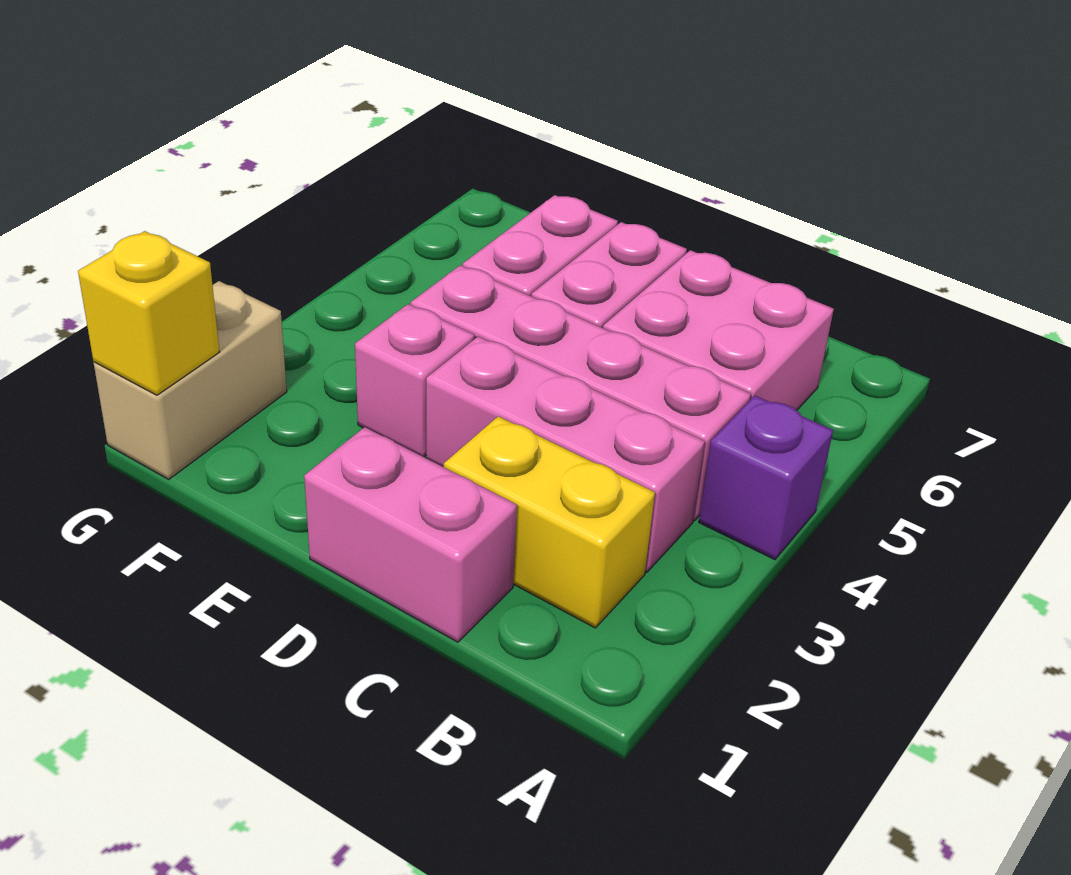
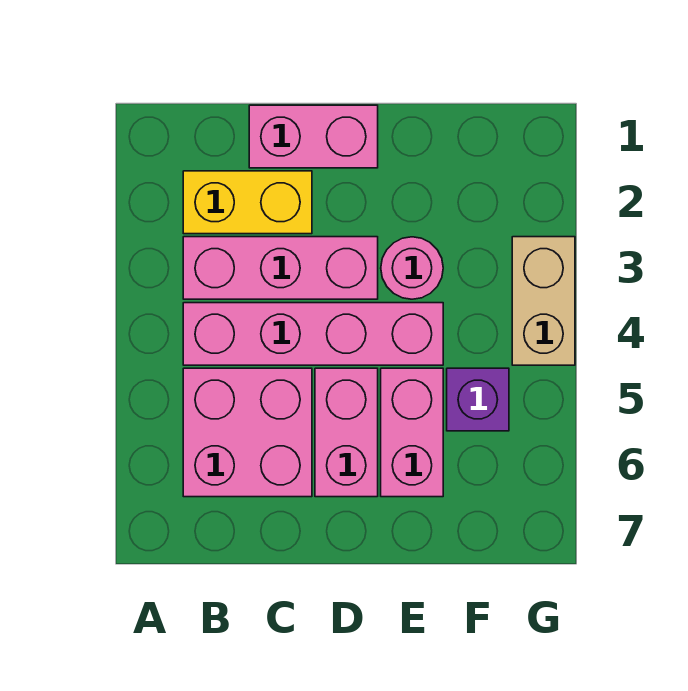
purple 1x1 brick [699,396,833,559] -> purple 1x1 brick moved to [447,368,509,431]
pink 1x1 brick [355,304,475,457] -> pink 1x1 round brick [381,237,443,299]
tan 1x2 brick [94,281,287,479] -> tan 1x2 brick moved to [512,237,575,365]
yellow 1x1 brick [78,231,219,395] -> none

